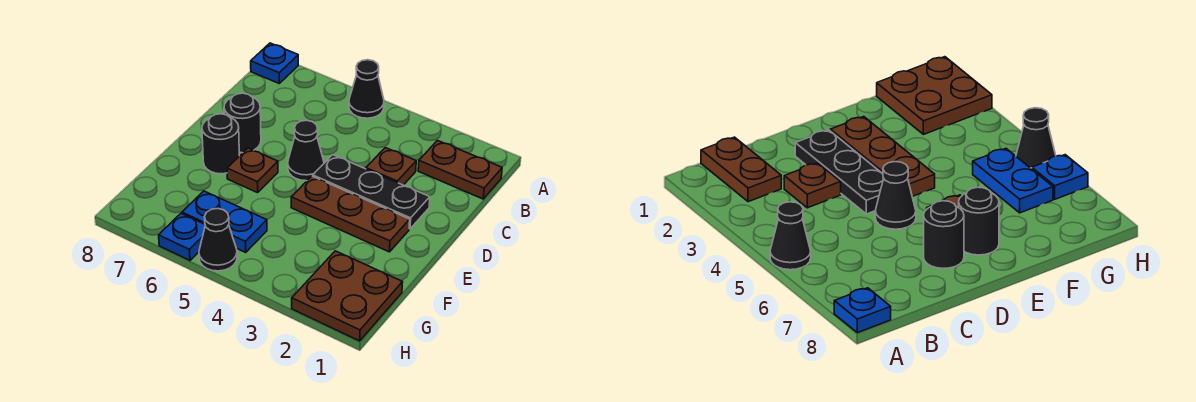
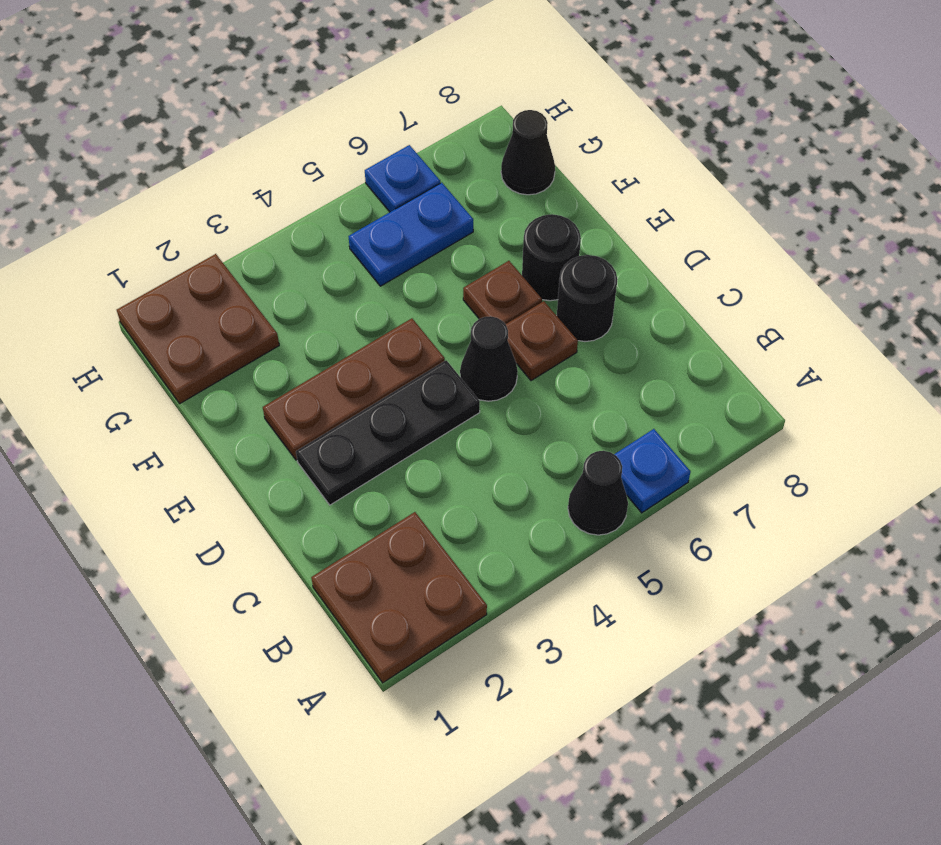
blue 1x1 plate [251,43,298,83] -> blue 1x1 plate moved to [614,429,690,513]
brown 1x2 plate [418,140,502,199] -> brown 2x2 plate [311,512,487,683]
brown 1x1 plate [366,148,416,185] -> brown 1x1 plate moved to [506,301,578,381]
black 1x1 cone [199,209,237,271] -> black 1x1 cone moved to [501,110,555,195]

